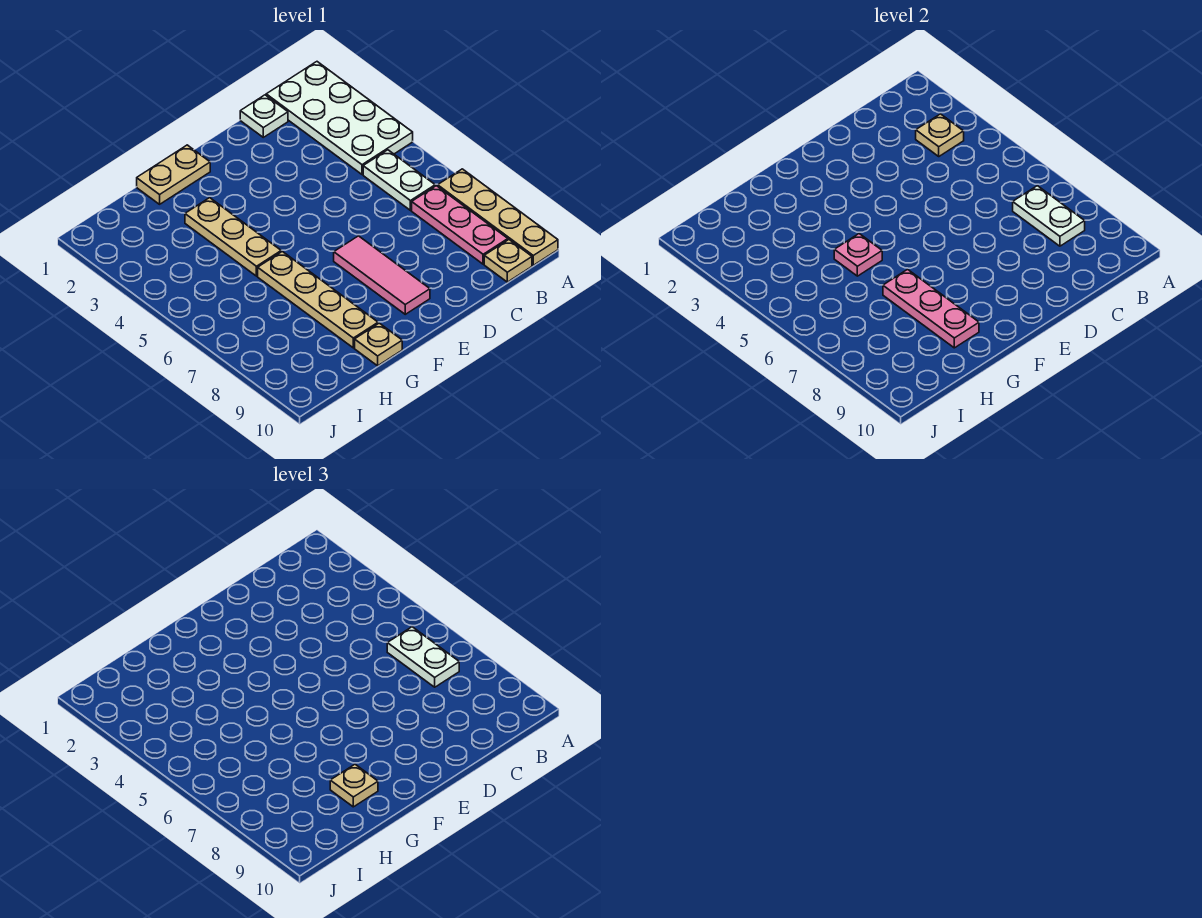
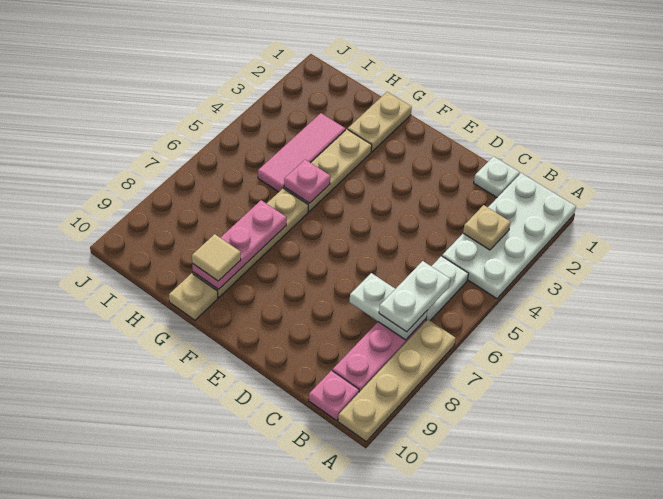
white 1x2 plate [1013,186,1085,246] -> white 1x2 plate turned to [349,273,428,340]
tan 1x1 plate [484,240,532,282] -> pink 1x1 plate [309,370,359,421]
pink 1x3 tile [334,236,430,314] -> pink 1x3 tile moved to [258,113,345,192]
tan 1x2 plate [137,145,210,204] -> tan 1x2 plate turned to [348,92,412,152]
tan 1x1 plate [330,764,378,807] -> tan 1x1 tile [192,234,241,281]

